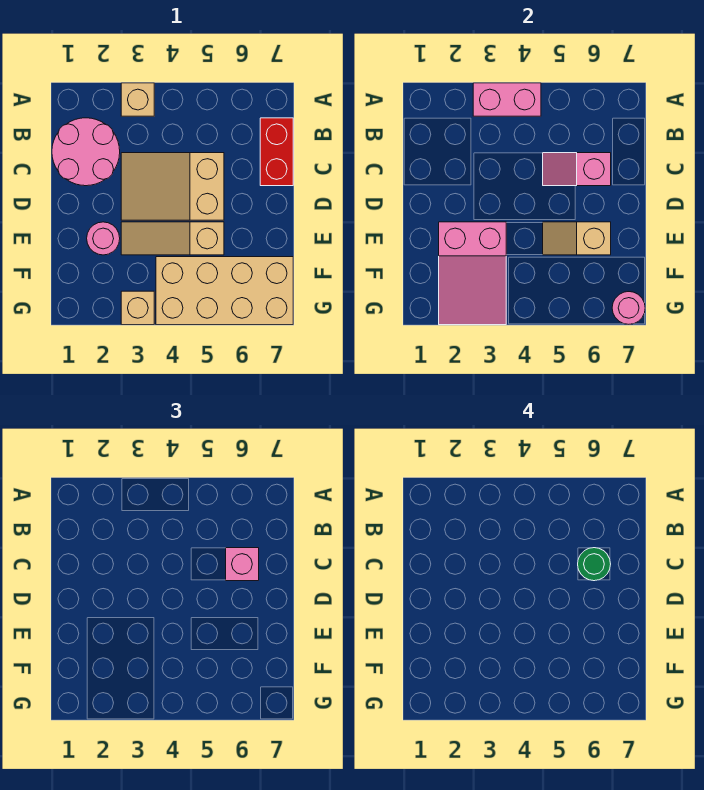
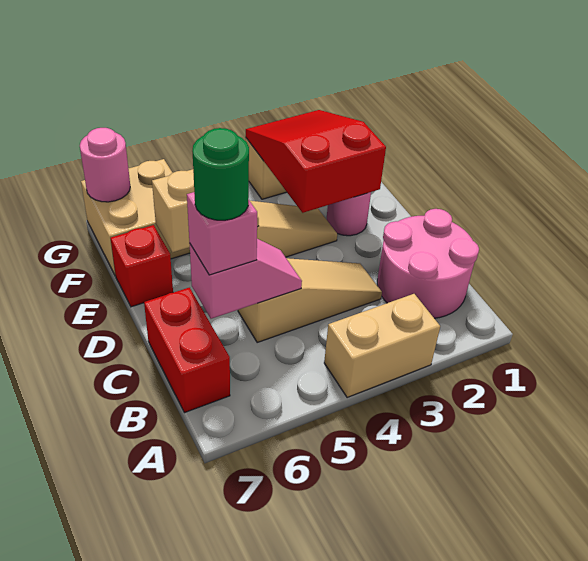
tan 1x1 brick [121,83,154,116] -> tan 1x2 brick [324,294,440,398]
pink 1x2 brick [473,83,541,116] -> none
tan 2x3 slope [121,153,224,220] -> tan 1x3 slope [238,258,382,342]
pink 2x3 slope [439,222,506,325] -> red 2x3 slope [246,110,386,213]
none -> red 1x1 brick [111,225,173,307]
tan 2x4 brick [156,257,293,325] -> tan 2x2 brick [81,159,190,276]

